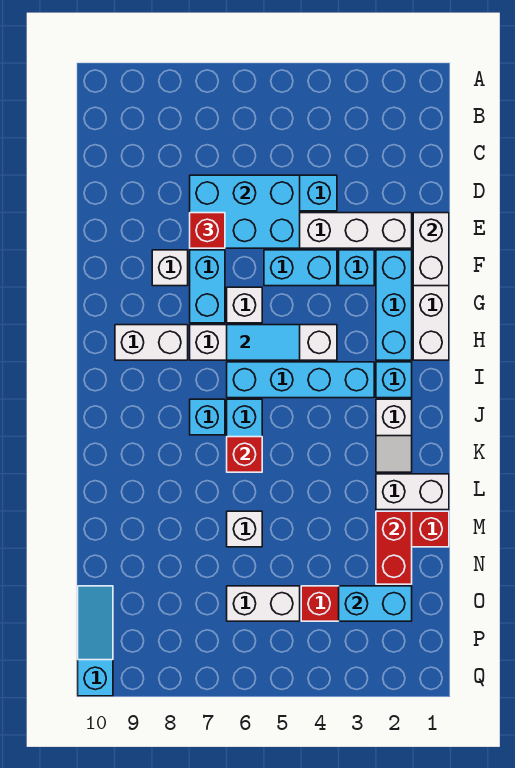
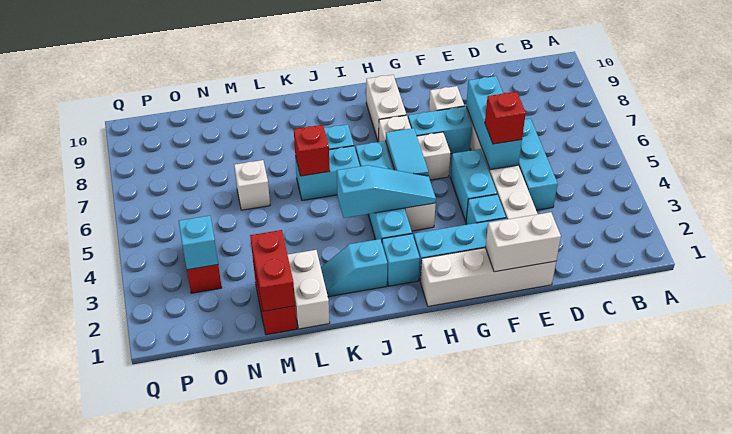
cyan 2x3 brick [190,175,300,248] -> cyan 1x3 brick [466,76,522,170]
red 1x1 brick [190,213,225,248] -> red 1x1 brick moved to [485,92,526,144]
white 1x2 slope [376,399,412,472] -> cyan 1x2 slope [321,239,387,297]
red 1x2 brick [376,511,412,584] -> red 1x2 brick turned to [250,230,295,311]
cyan 1x2 brick [339,586,412,621] -> cyan 1x1 brick [179,216,218,270]
white 1x2 brick [227,586,300,621] -> none
cyan 1x3 slope [78,586,113,696] -> cyan 1x3 slope moved to [337,165,436,218]

